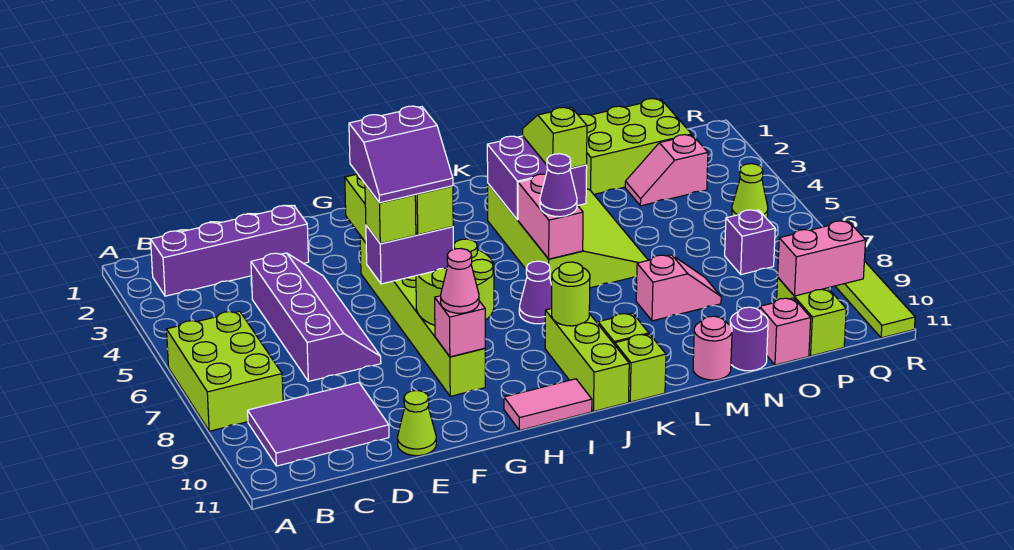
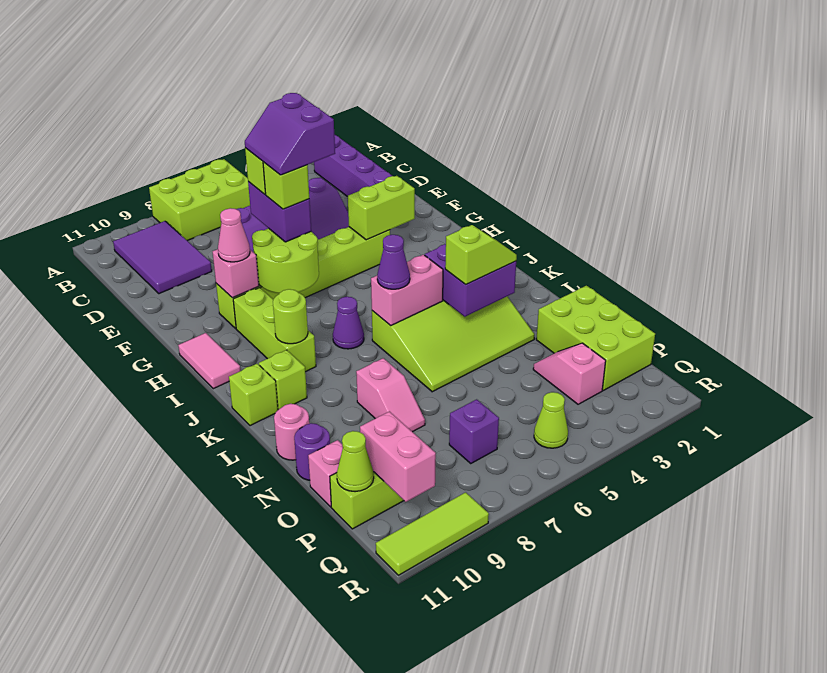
lime 1x1 cone [398,390,436,456] -> lime 1x1 cone moved to [337,431,374,492]
lime 1x3 brick [545,308,629,411] -> lime 1x3 brick turned to [233,288,316,372]

